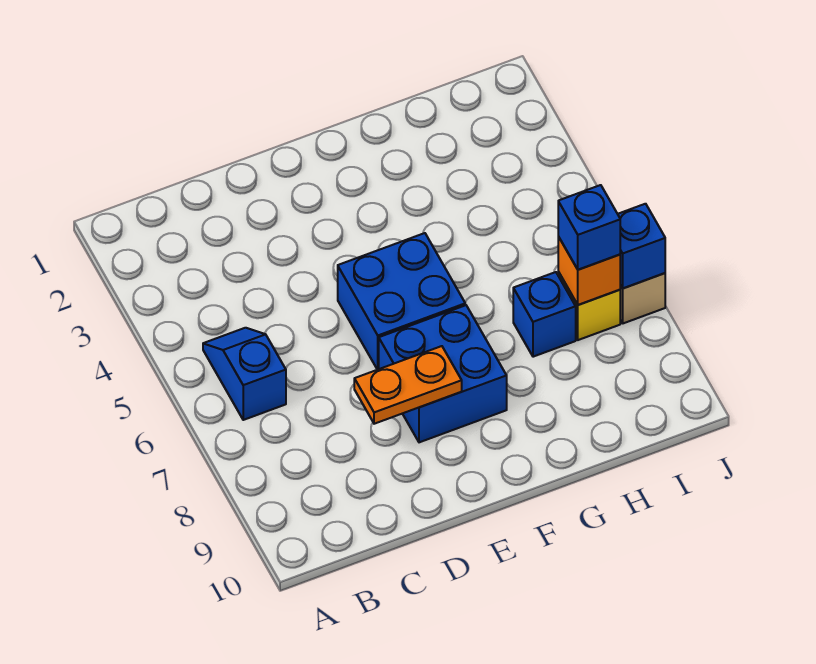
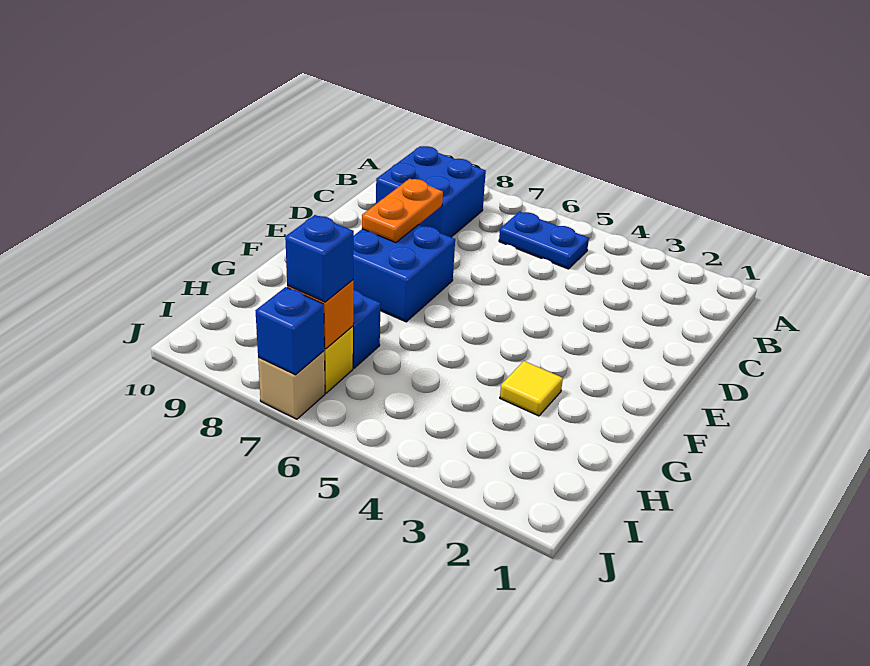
blue 1x2 slope [203,328,286,420] -> blue 1x2 plate [499,211,589,269]
blue 2x2 brick [338,233,465,370] -> blue 2x2 brick moved to [376,146,486,237]
none -> yellow 1x1 tile [500,361,563,416]

